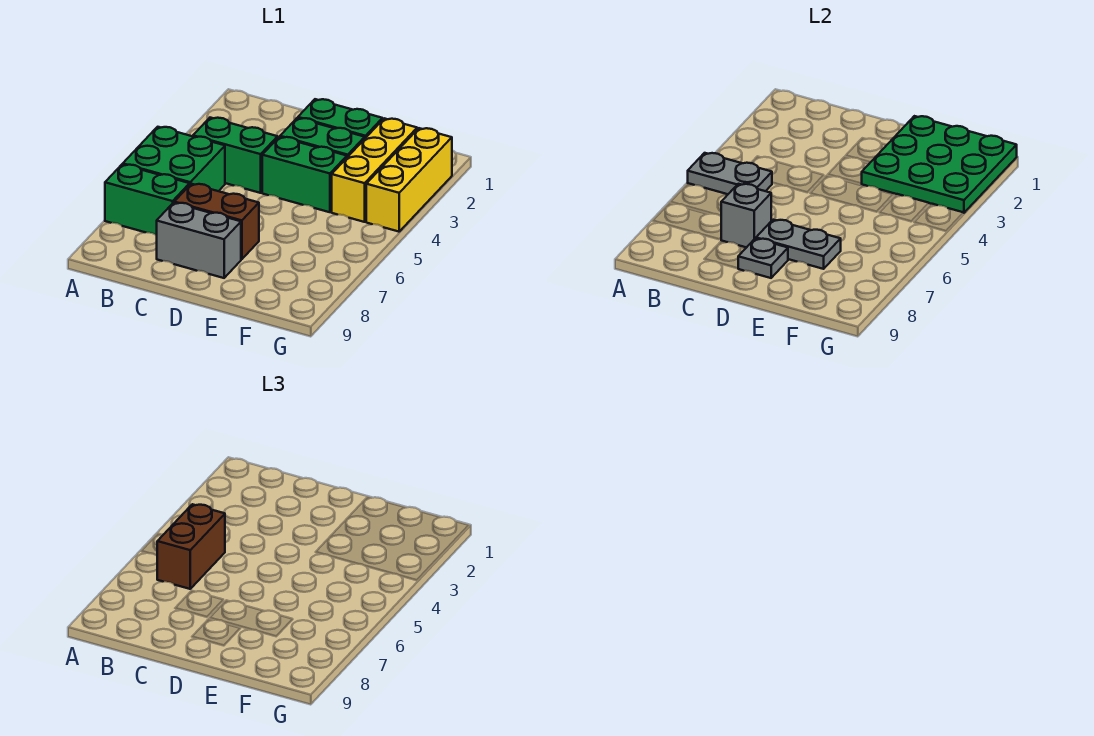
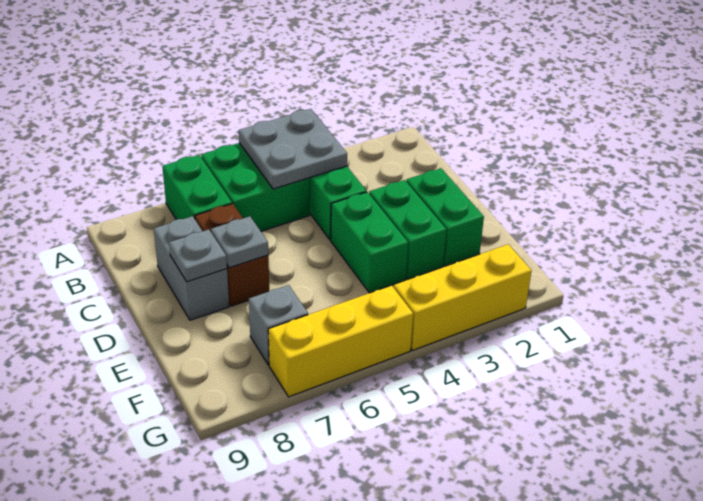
grey 1x2 plate [688,153,772,194] -> grey 2x2 plate [239,109,347,189]
brown 1x2 brick [157,504,225,589] -> none
grey 1x1 brick [721,184,771,248] -> grey 1x1 brick moved to [249,285,308,365]
grey 1x2 plate [756,220,841,269] -> grey 1x1 plate [211,216,268,268]
green 3x3 plate [862,116,1017,213] -> none
yellow 1x3 brick [332,118,417,222] -> yellow 1x3 brick moved to [268,285,413,397]

